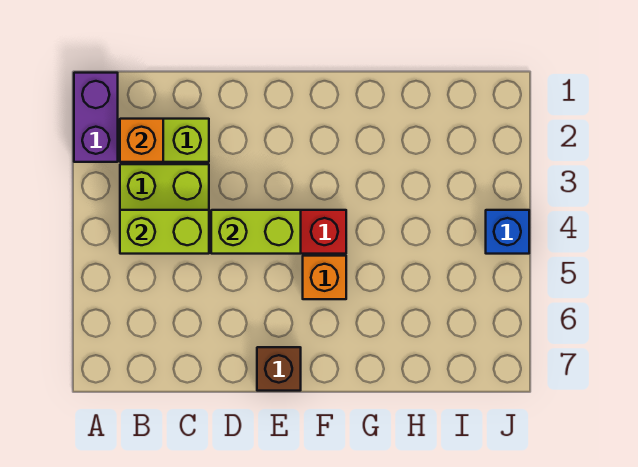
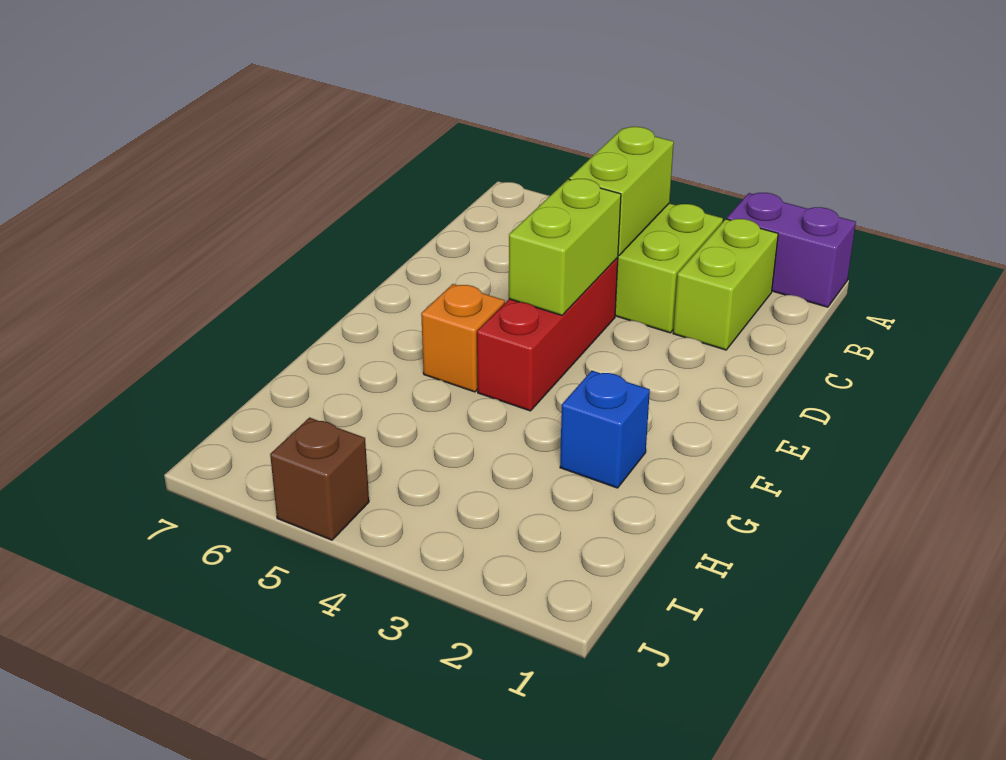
orange 1x1 brick [120,119,163,162] -> none
brown 1x1 brick [257,347,301,391] -> brown 1x1 brick moved to [270,418,369,540]
blue 1x1 brick [486,210,529,254] -> blue 1x1 brick moved to [560,371,650,488]

